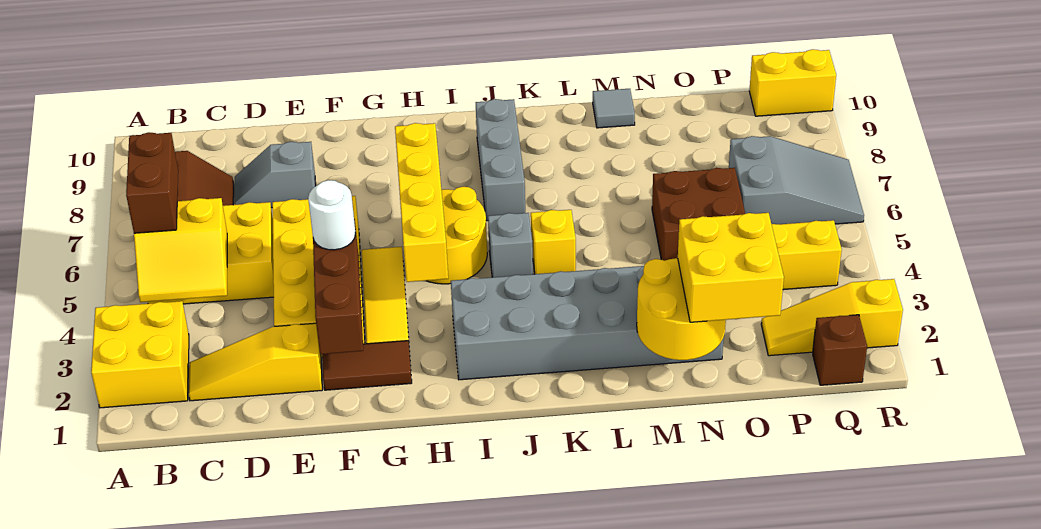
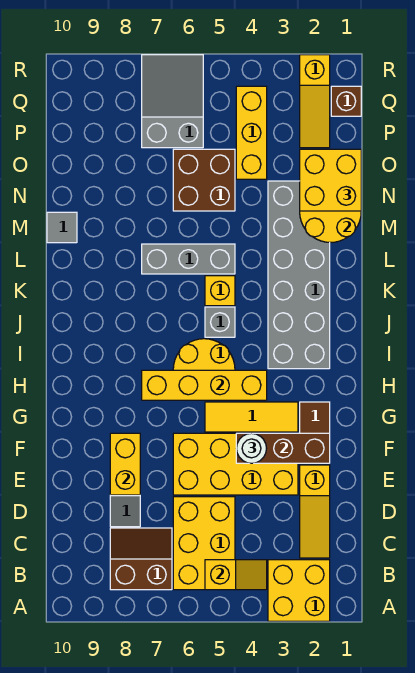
yellow 2x2 slope [134,198,227,302] -> yellow 1x2 slope [205,560,267,590]
brown 1x2 brick [126,132,178,233] -> none
grey 1x3 brick [476,99,525,221] -> grey 1x3 brick moved to [142,244,235,274]
yellow 1x2 brick [749,49,836,116] -> yellow 1x2 brick moved to [110,433,140,495]

